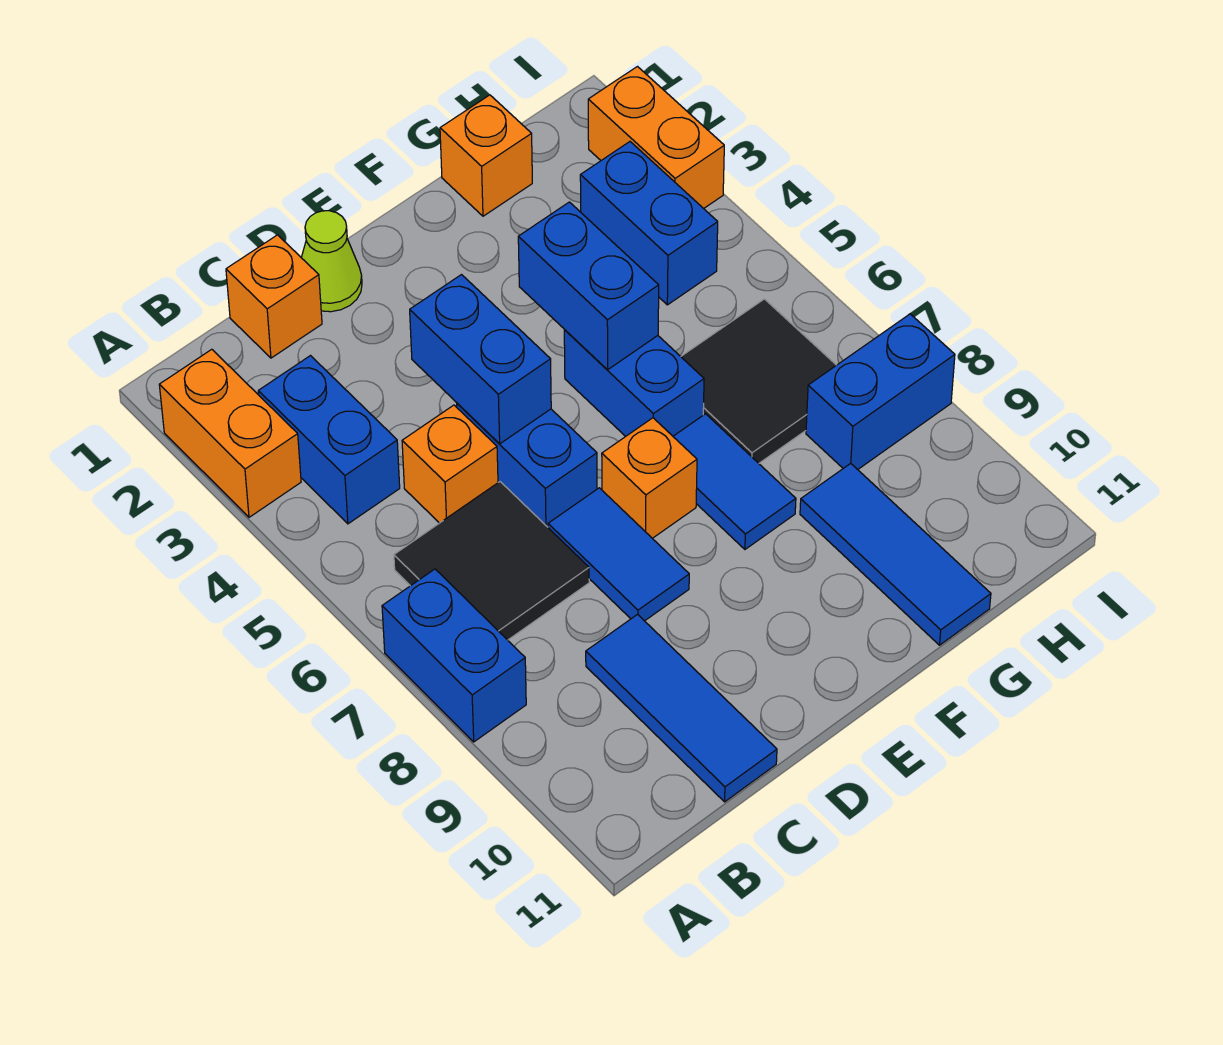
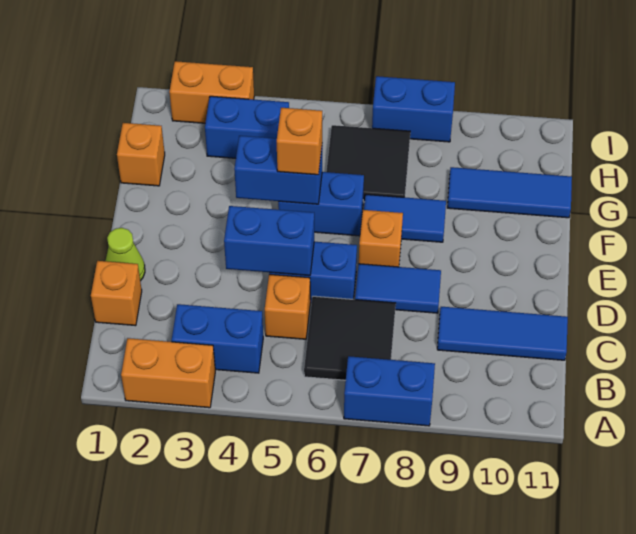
none -> orange 1x1 brick [277,108,322,175]
blue 1x2 brick [806,314,955,469] -> blue 1x2 brick turned to [372,76,455,142]

